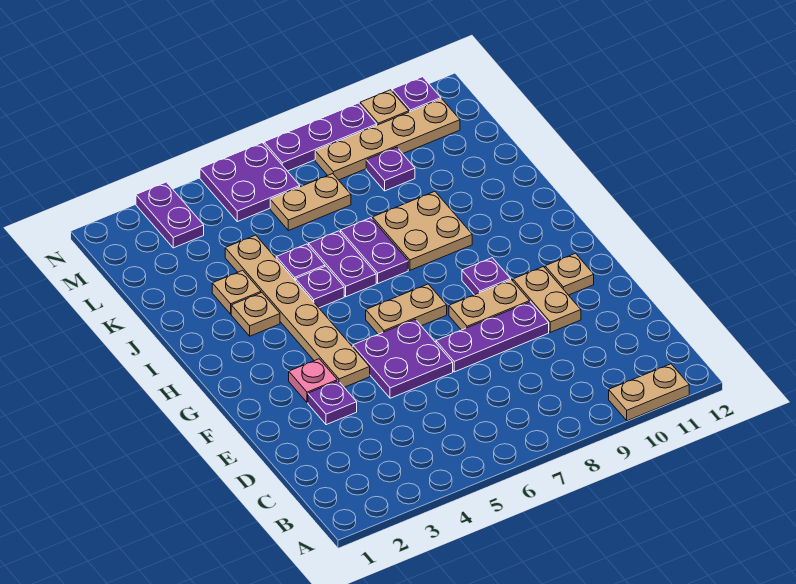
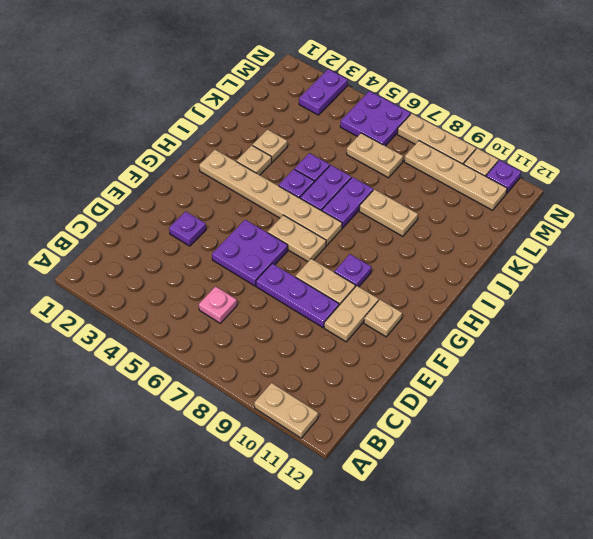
pink 1x1 plate [289,359,337,403] -> pink 1x1 plate moved to [199,286,237,323]
tan 1x6 plate [225,235,370,387] -> tan 1x6 plate turned to [199,150,342,245]
tan 2x2 plate [373,192,472,270] -> tan 1x2 plate [359,189,418,236]
purple 1x1 plate [366,147,415,191] -> none
purple 1x3 plate [264,103,377,171] -> tan 1x3 plate [397,113,476,164]

